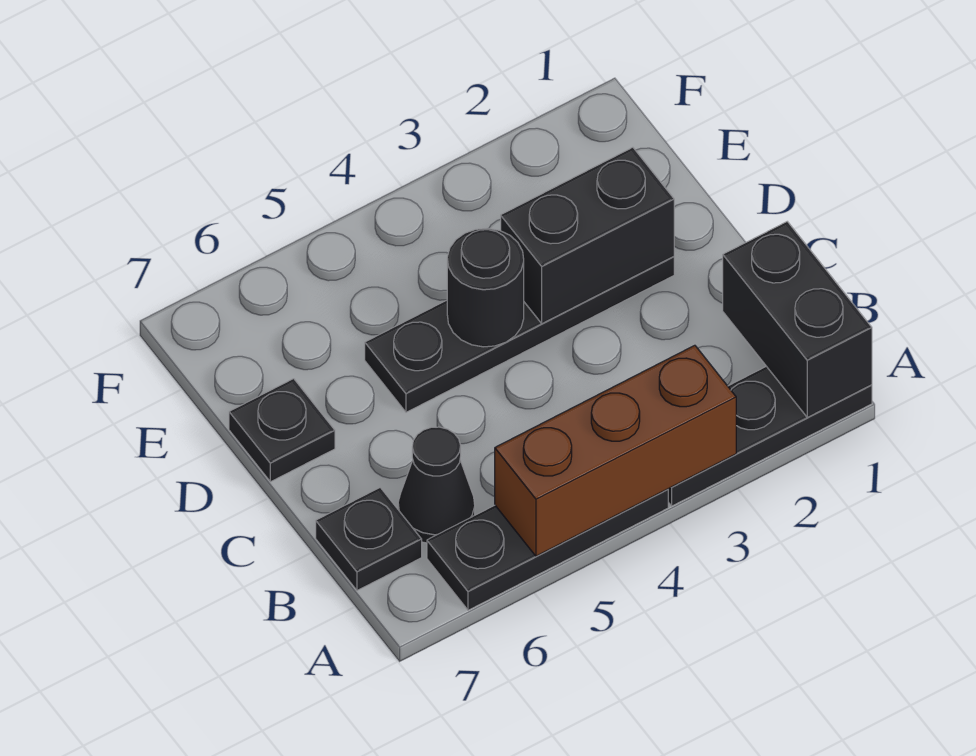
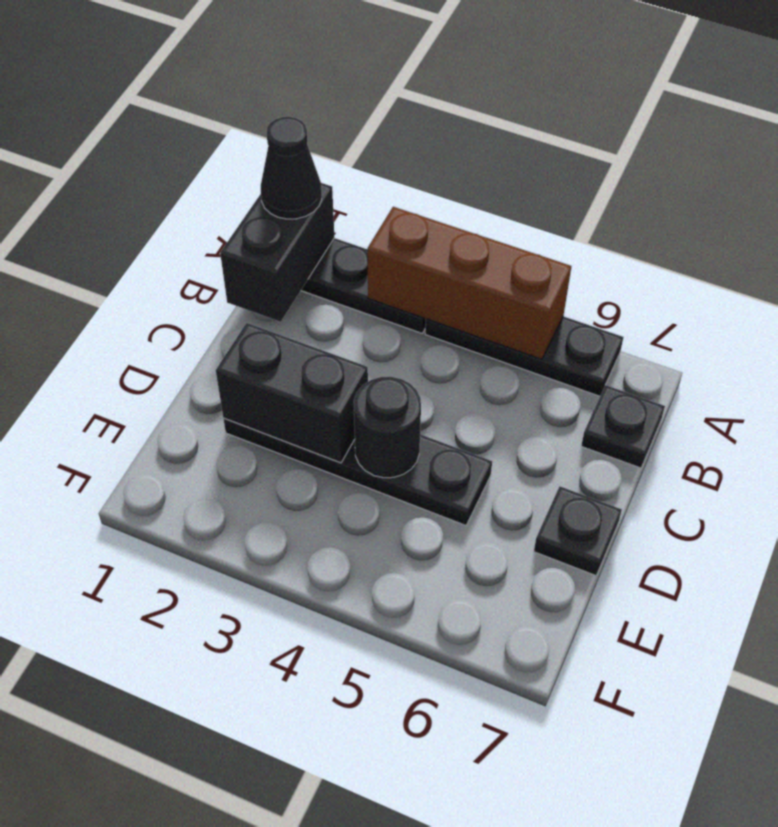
black 1x1 cone [398,427,475,543] -> black 1x1 cone moved to [261,117,322,219]

